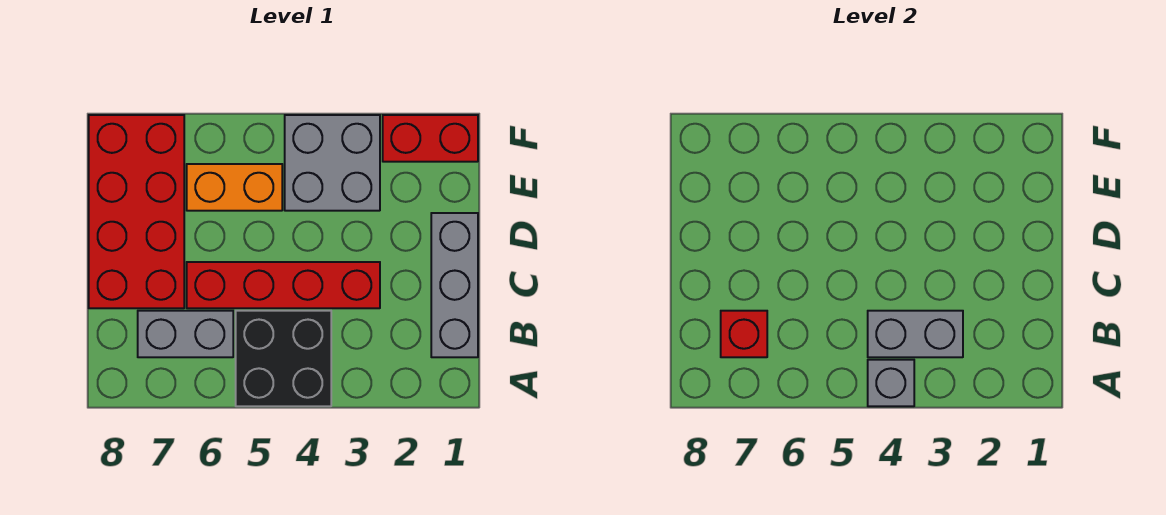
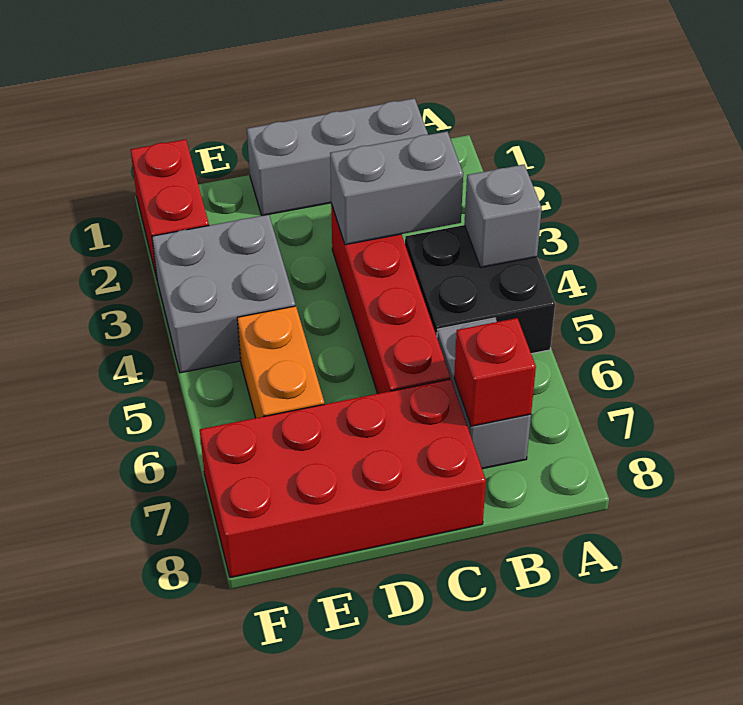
grey 1x2 brick [868,311,963,357] -> grey 1x2 brick turned to [330,132,463,245]

